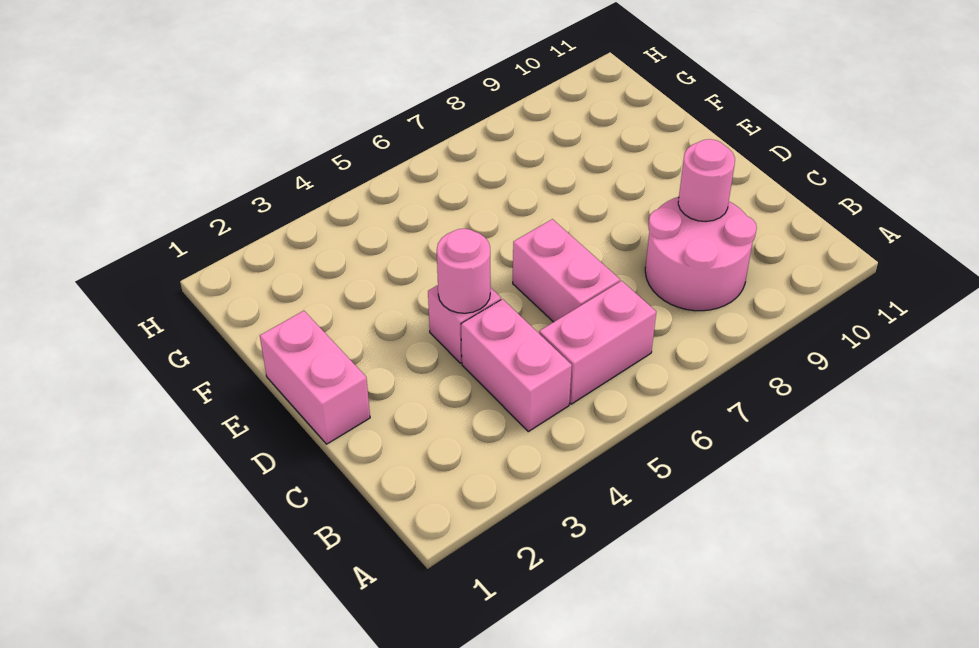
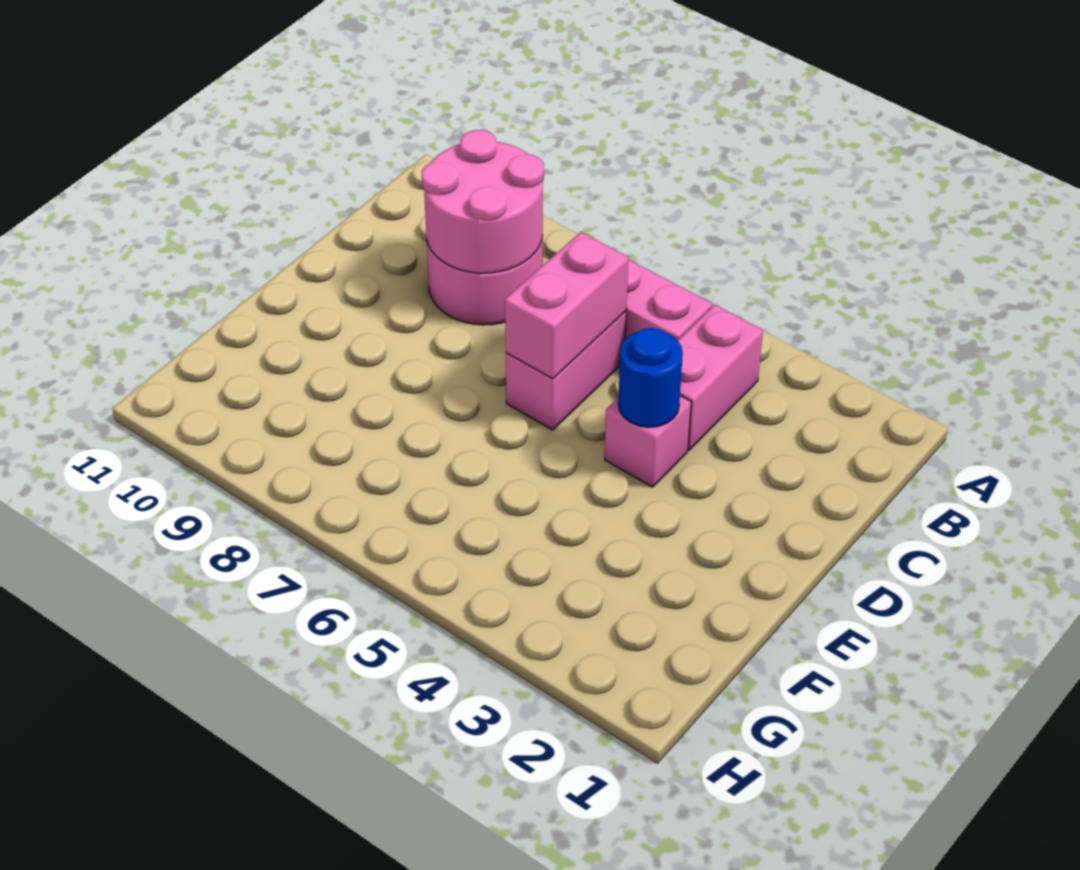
pink 1x1 round brick [678,139,735,221] -> pink 2x2 round brick [422,130,544,273]
pink 1x2 brick [260,311,370,444] -> pink 1x2 brick moved to [505,232,628,379]
pink 1x1 round brick [437,229,490,313] -> blue 1x1 round brick [618,328,683,427]

